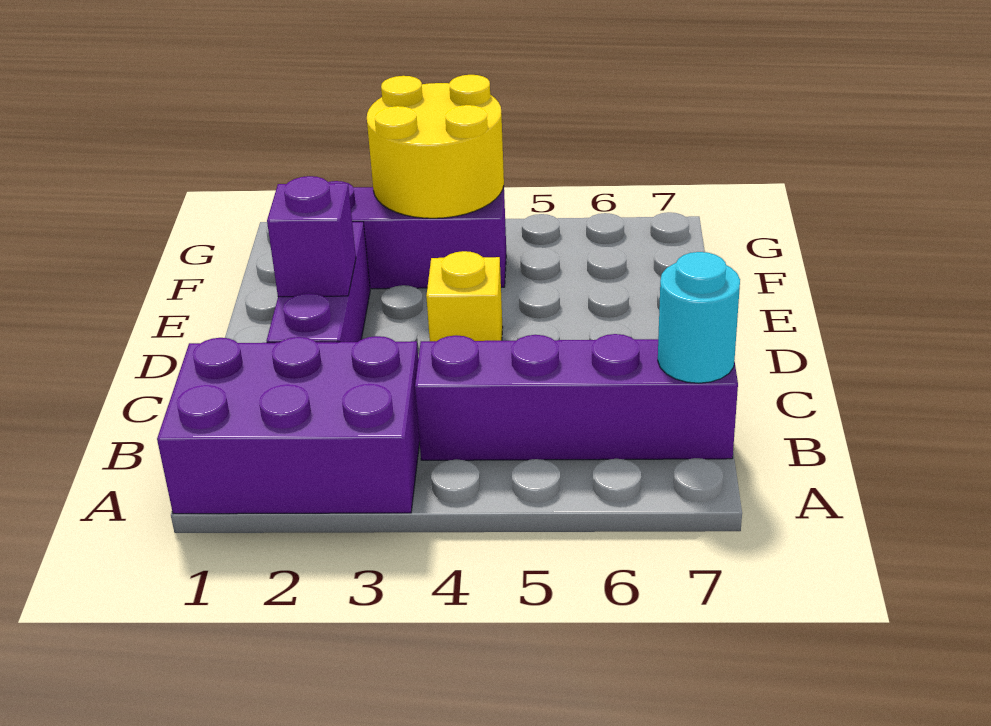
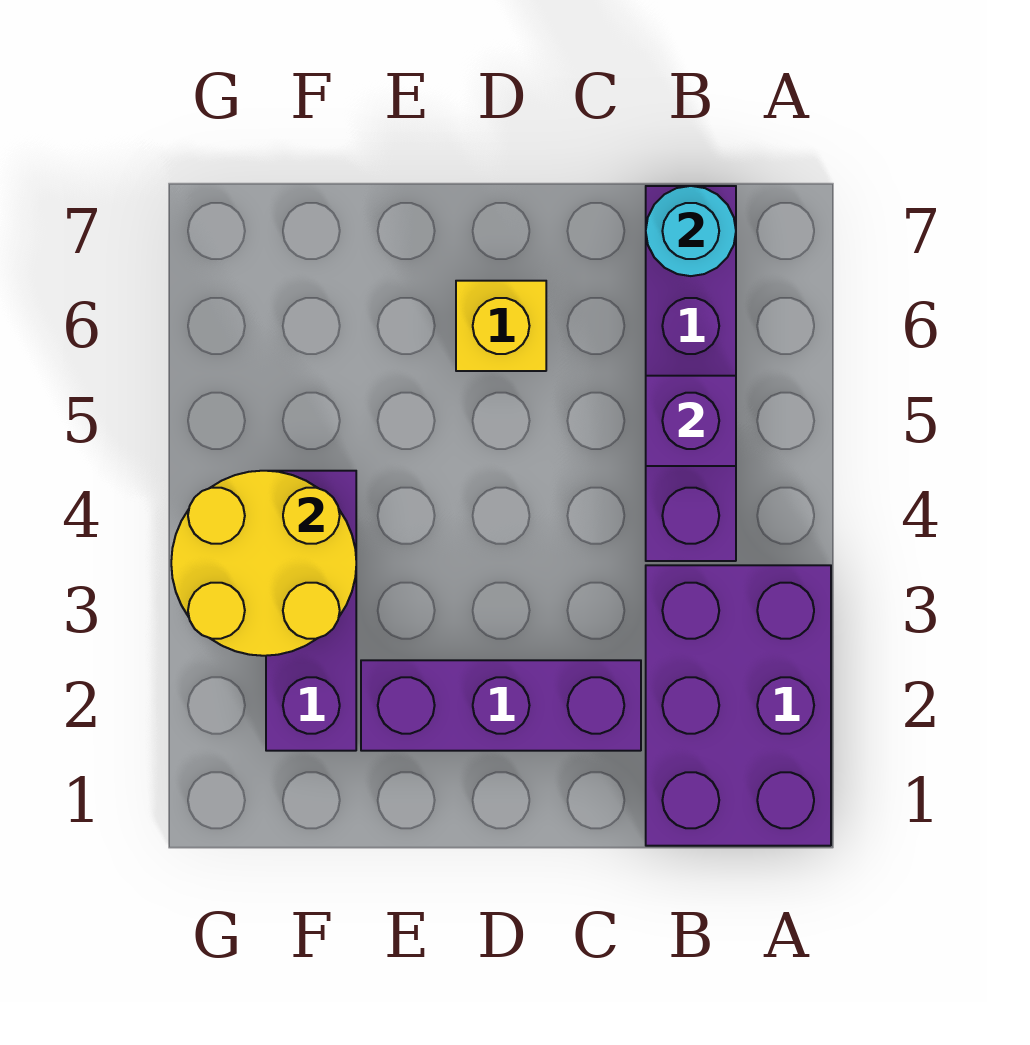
purple 1x1 brick [267,176,356,297] -> purple 1x1 brick moved to [646,376,736,466]
yellow 1x1 brick [426,251,503,341] -> yellow 1x1 brick moved to [456,281,546,371]

